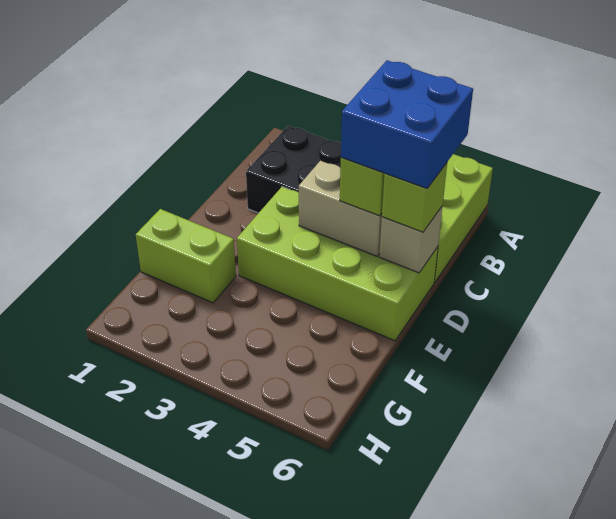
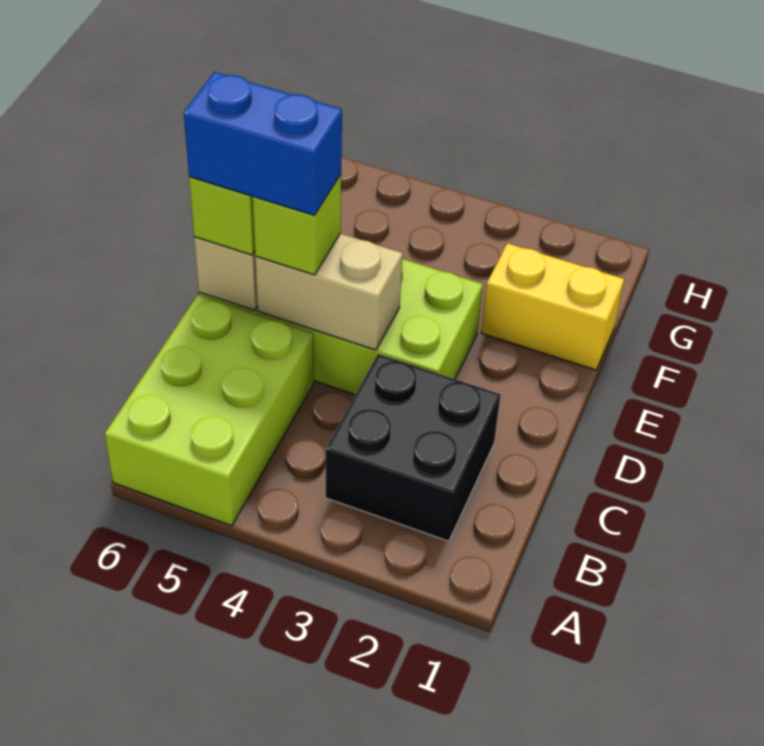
blue 2x2 brick [341,60,473,188] -> blue 1x2 brick [184,72,342,215]
lime 1x2 brick [136,209,236,303] -> yellow 1x2 brick [481,243,624,370]

